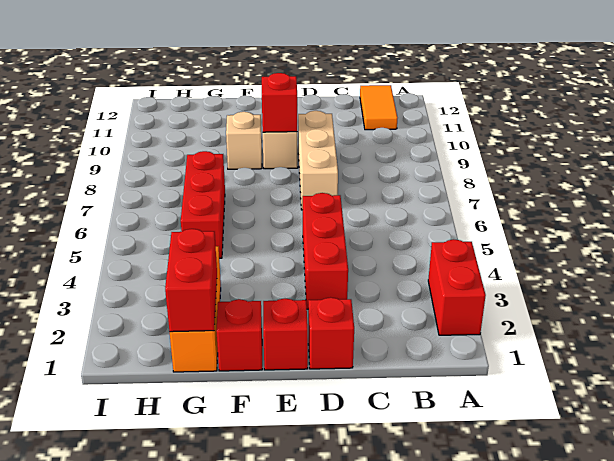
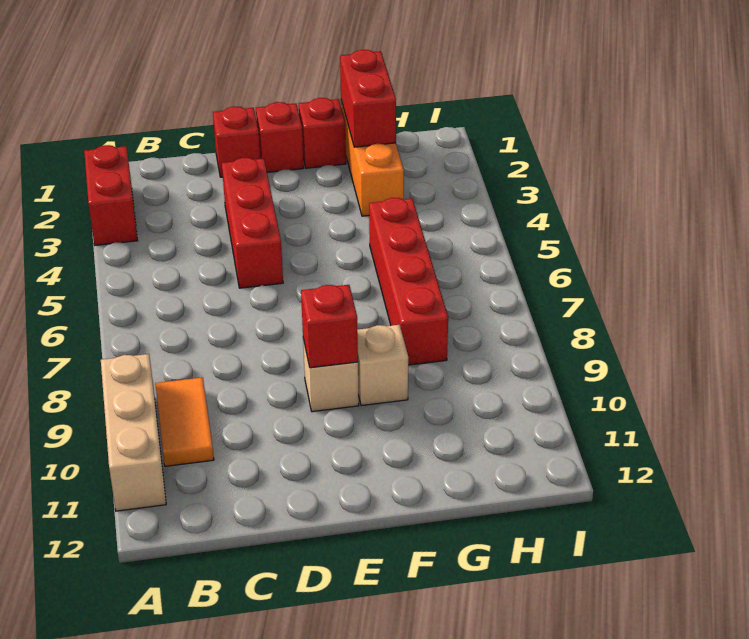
orange 1x2 tile [360,85,397,130] -> orange 1x2 tile moved to [155,377,214,466]
tan 1x3 brick [298,111,338,210] -> tan 1x3 brick moved to [101,354,166,511]
red 1x3 brick [181,151,225,258] -> red 1x4 brick [369,198,448,365]

